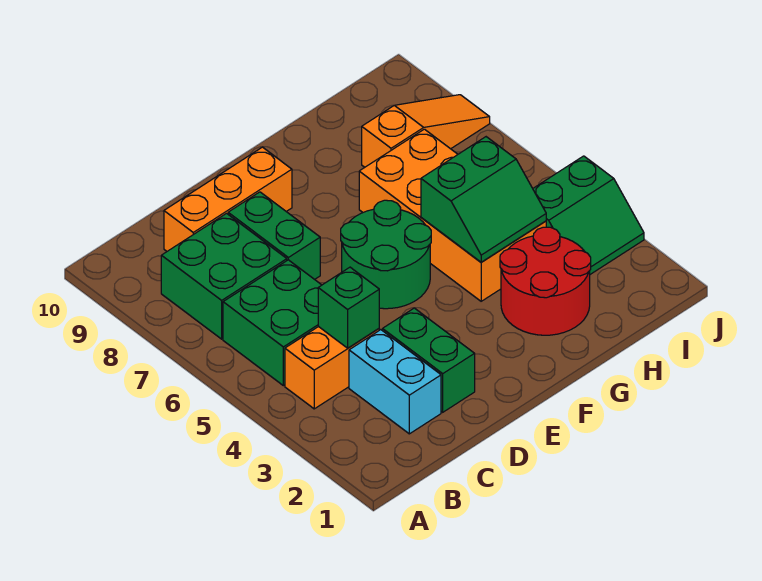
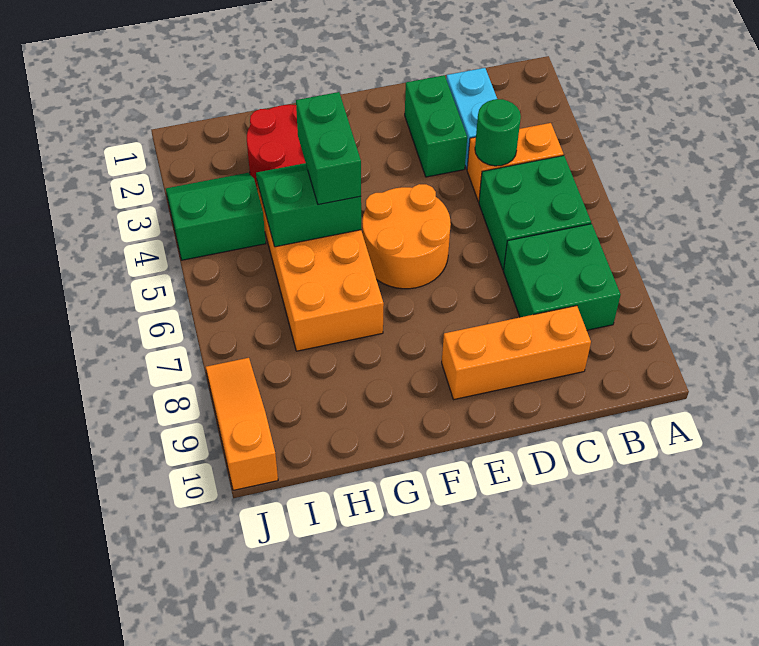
green 1x1 brick [318,267,379,348] -> green 1x1 round brick [475,99,521,166]
green 1x2 brick [228,192,320,279] -> green 1x2 brick moved to [296,92,361,205]
green 2x2 round brick [341,200,431,309] -> orange 2x2 round brick [362,184,451,289]
orange 1x3 slope [362,95,490,167] -> orange 1x3 slope turned to [206,358,278,490]

